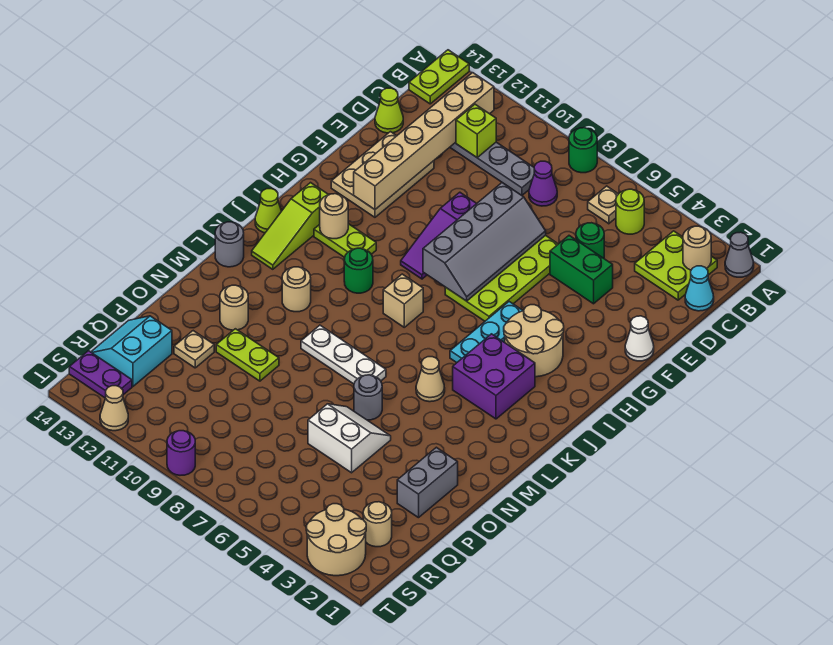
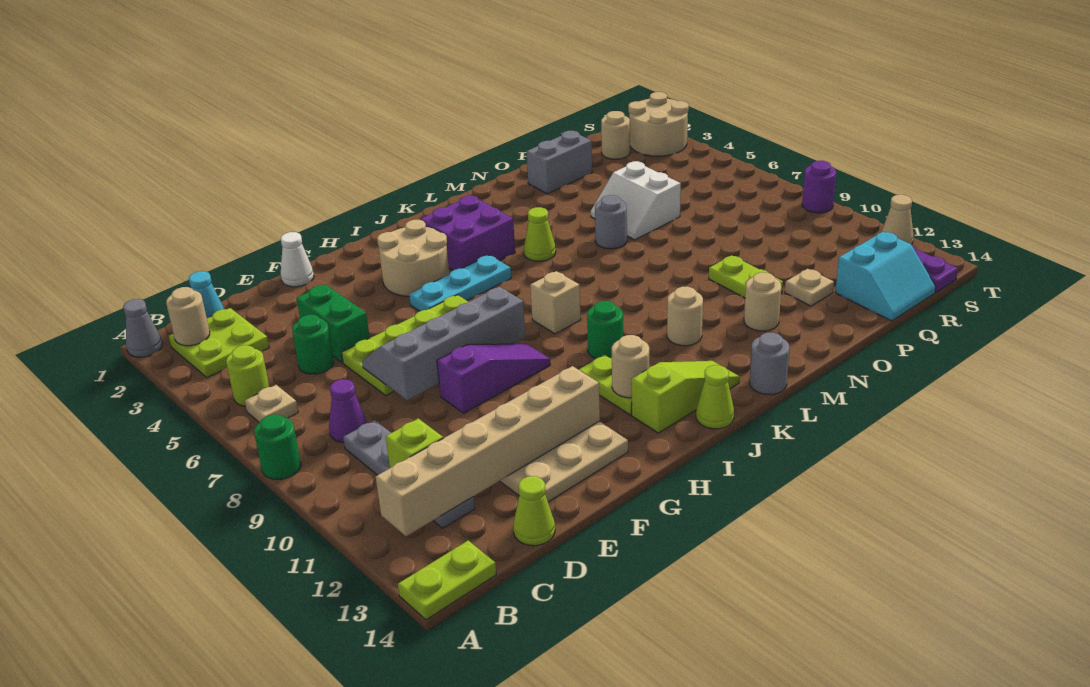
tan 1x1 cone [416,357,445,402] -> lime 1x1 cone [524,207,556,261]
white 1x3 plate [301,325,386,384] -> none

